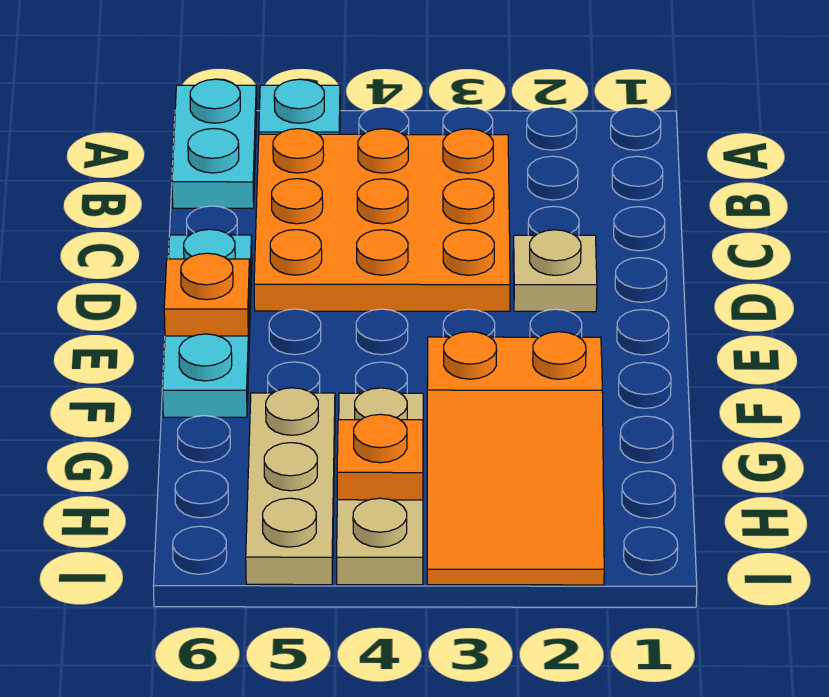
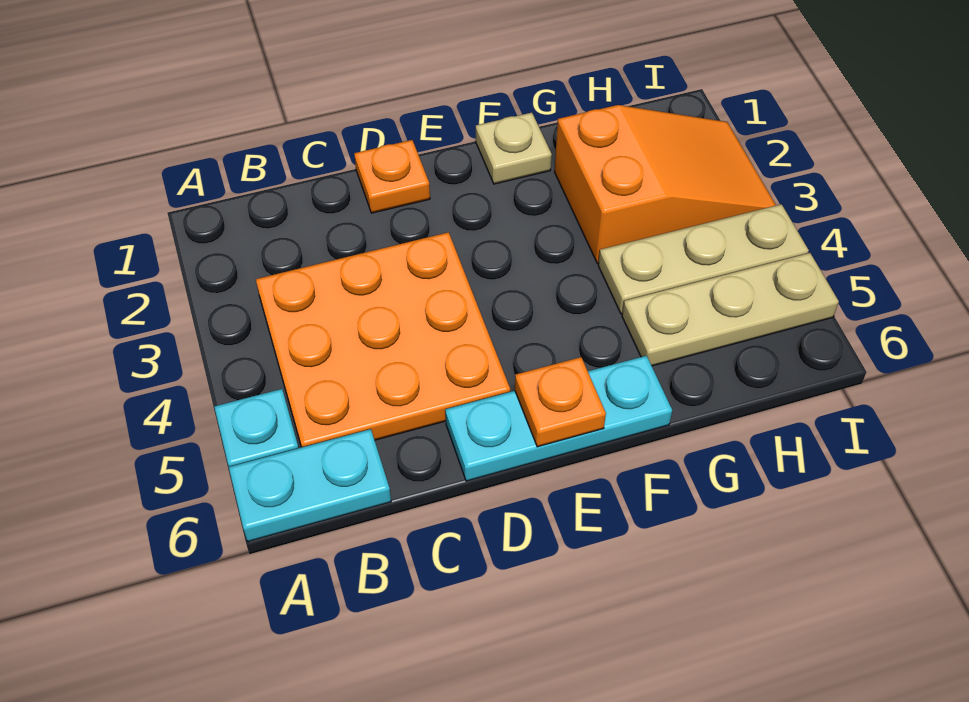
tan 1x1 plate [513,230,597,312] -> tan 1x1 plate moved to [476,113,552,184]
orange 1x1 plate [337,414,423,500] -> orange 1x1 plate moved to [354,140,430,213]

